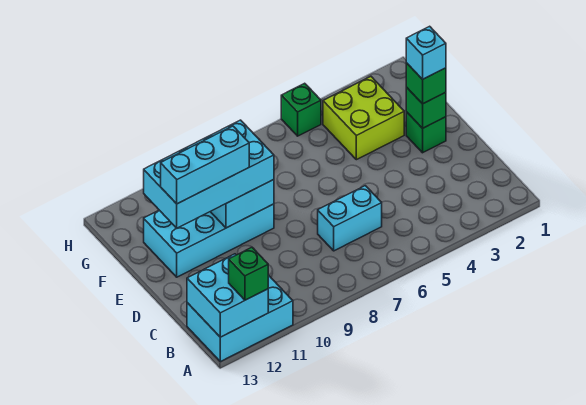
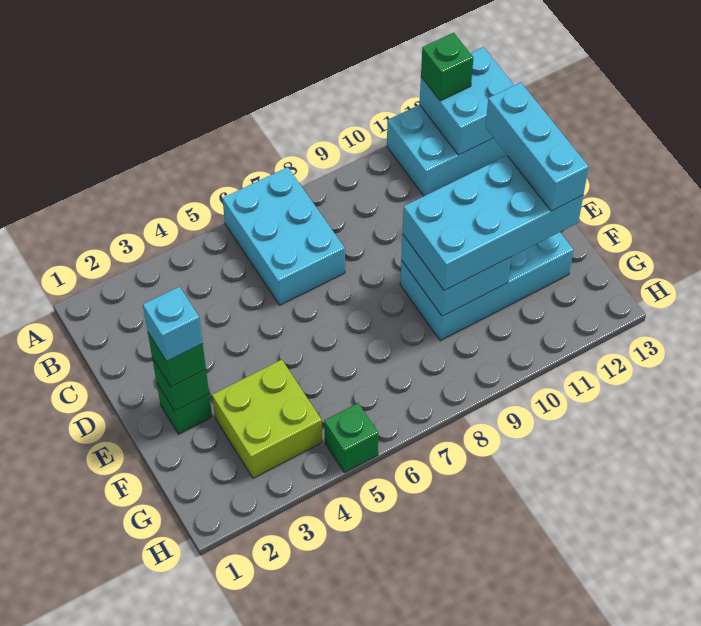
cyan 1x2 brick [318,186,382,251] -> cyan 2x3 brick [222,167,345,305]
cyan 1x3 brick [161,126,249,204] -> cyan 1x3 brick turned to [485,82,589,211]

